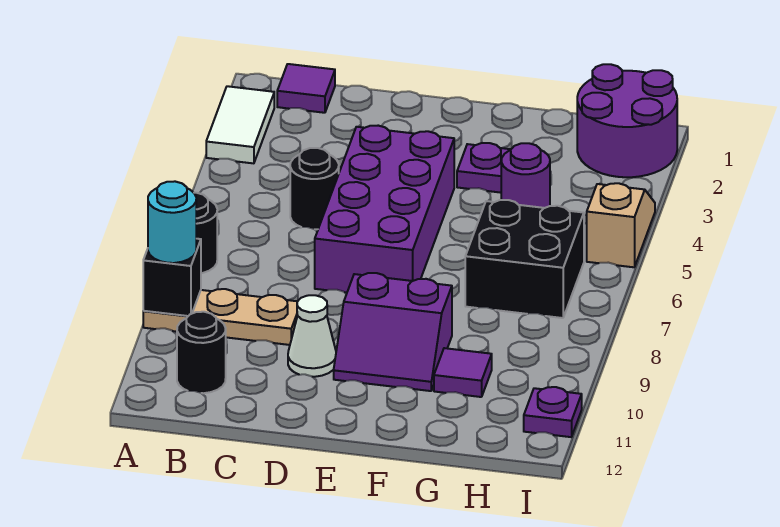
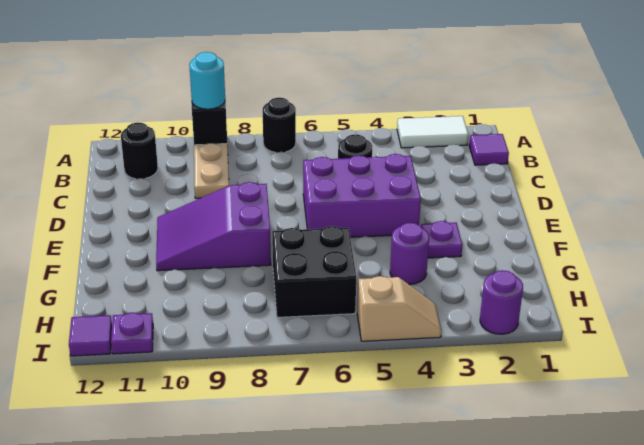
purple 2x4 brick [315,126,454,293] -> purple 2x3 brick [303,154,421,237]
white 1x1 cone [288,295,336,377] -> none
purple 2x2 slope [334,273,452,391] -> purple 2x3 slope [156,182,271,271]
purple 1x1 tile [434,348,492,397] -> purple 1x1 tile moved to [69,315,112,356]
purple 2x2 round brick [577,64,677,177] -> purple 1x1 round brick [480,270,523,334]

